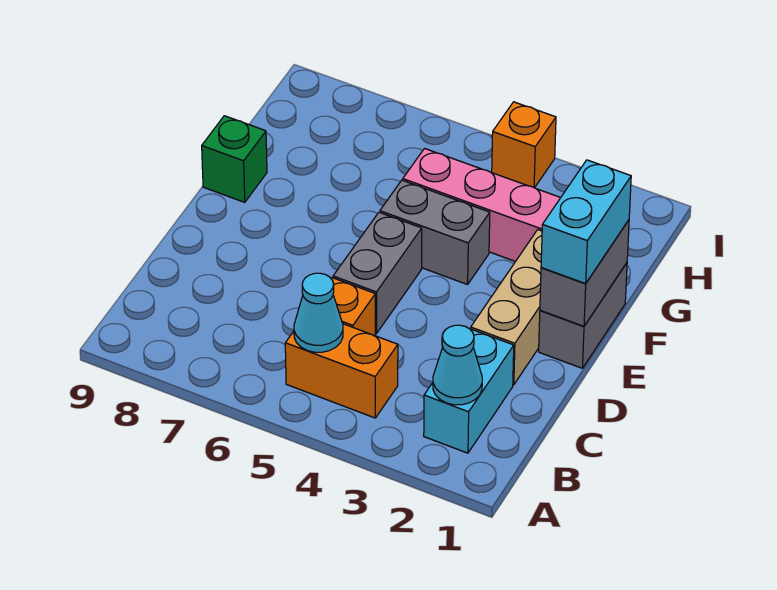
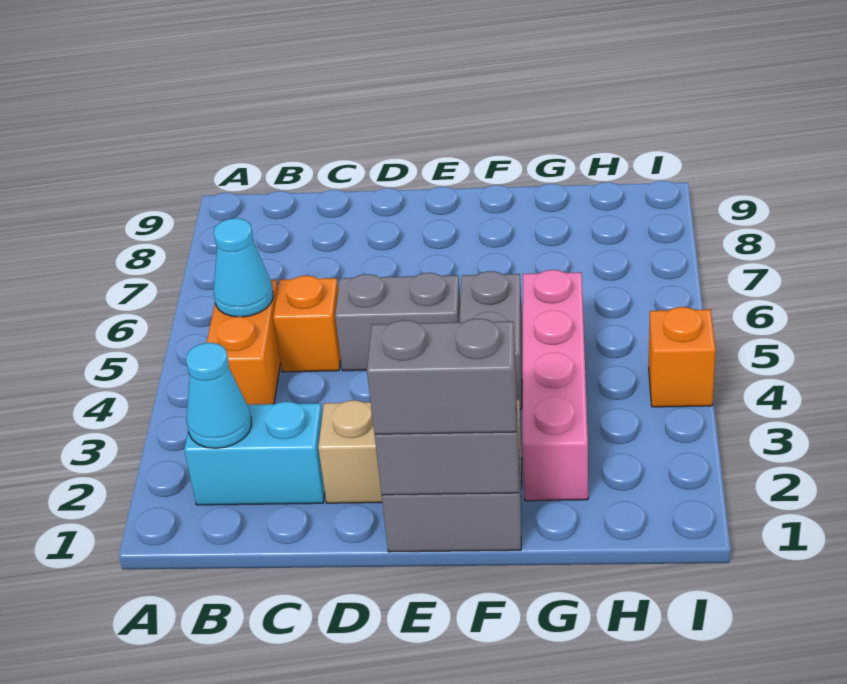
cyan 1x2 brick [541,160,631,284] -> grey 1x2 brick [367,319,516,434]
green 1x1 brick [202,116,267,202] -> none

